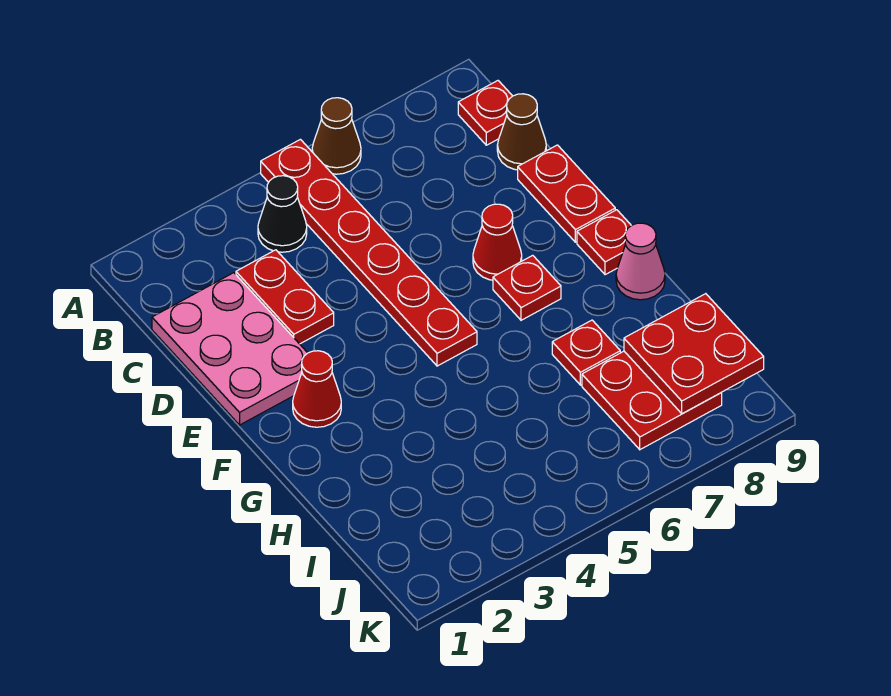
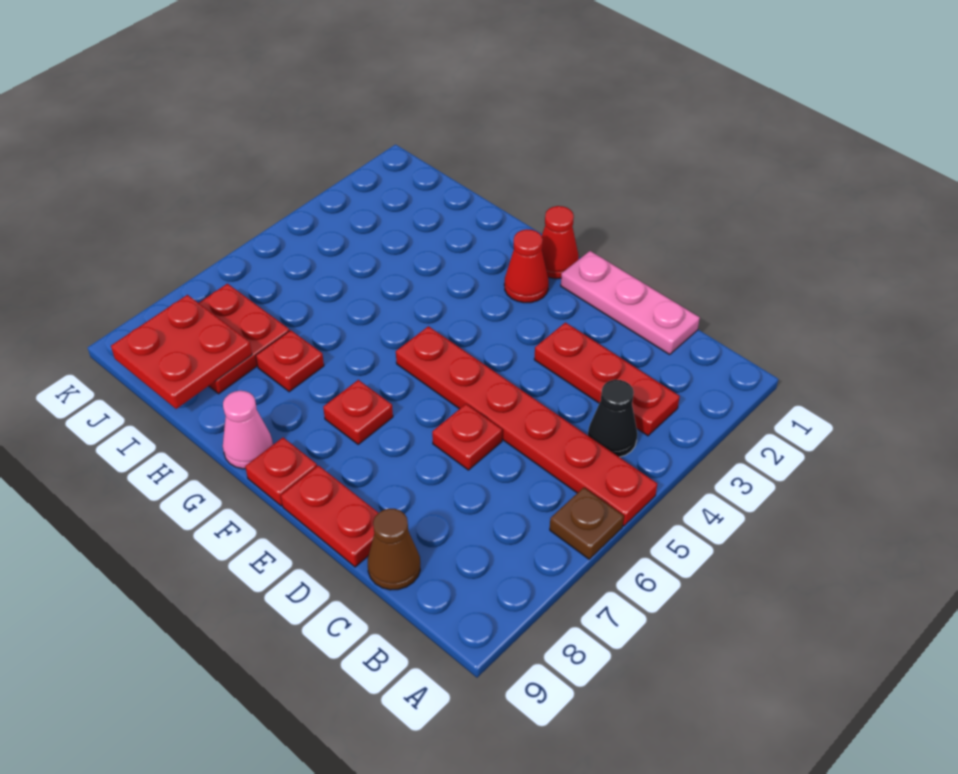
brown 1x1 cone [312,98,361,174] -> brown 1x1 plate [550,488,624,559]
red 1x1 plate [458,81,512,145] -> red 1x1 plate moved to [432,404,502,470]
pink 2x3 plate [152,273,307,425] -> pink 1x3 plate [561,251,700,355]
red 1x2 plate [236,250,334,344] -> red 1x3 plate [534,323,680,436]
red 1x1 cone [473,204,522,280] -> red 1x1 cone moved to [542,206,579,279]

